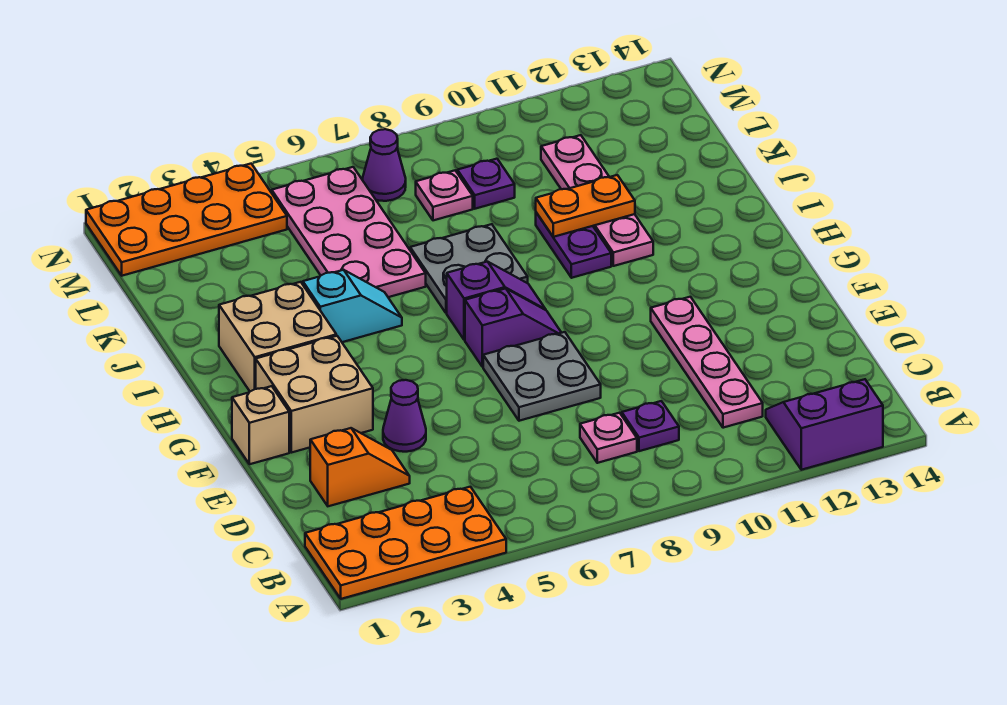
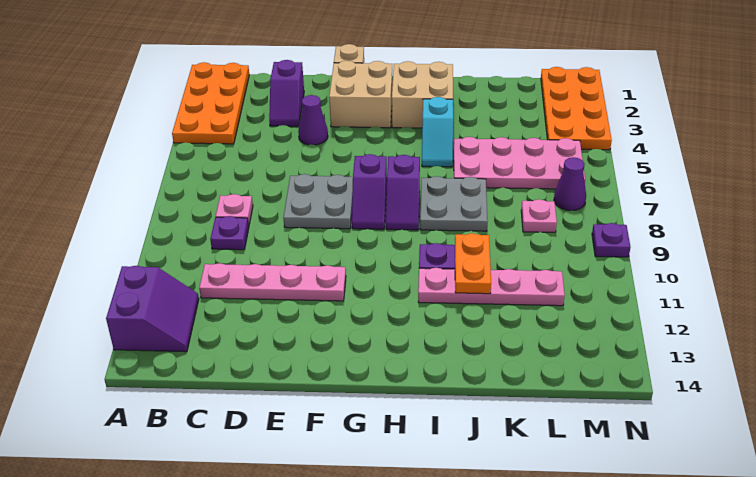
orange 1x2 slope [310,428,410,506] -> purple 1x2 slope [269,60,304,126]
purple 1x1 plate [457,159,515,209] -> purple 1x1 plate moved to [592,223,630,257]

